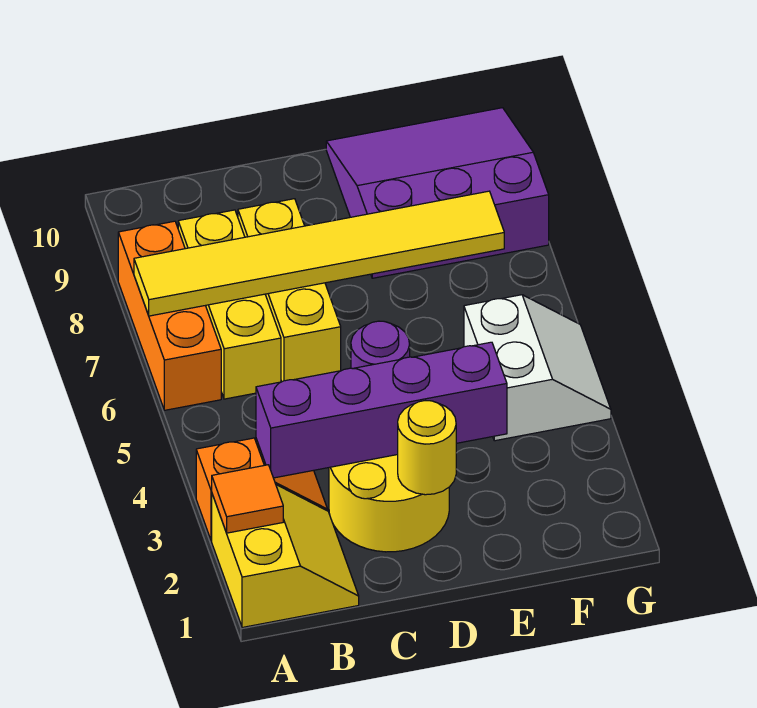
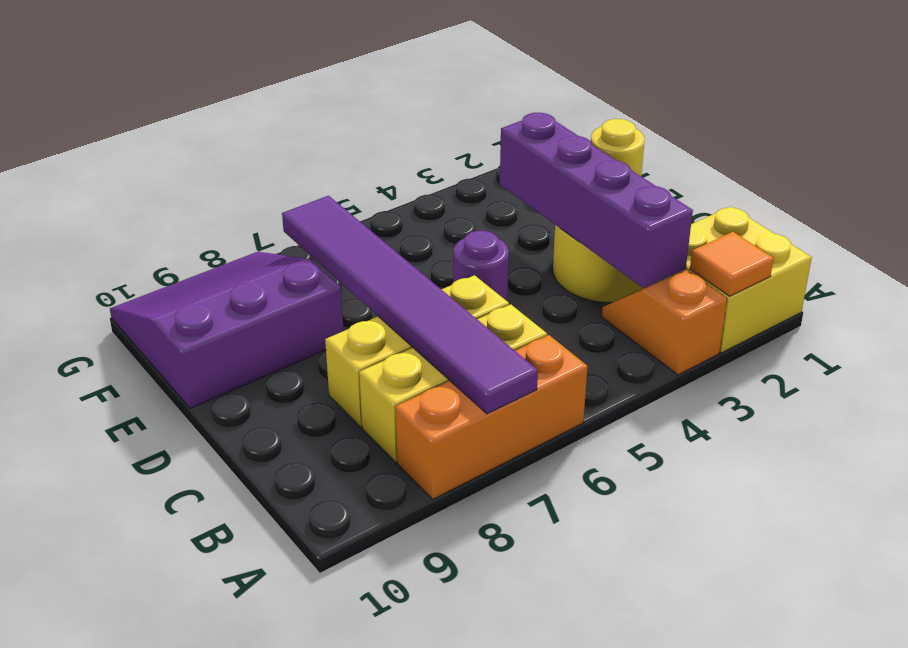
yellow 2x2 slope [212,485,359,627] -> yellow 2x2 brick [656,207,812,353]
yellow 1x6 tile [134,191,504,316] -> purple 1x6 tile [282,196,538,414]
purple 3x3 slope [326,108,549,278] -> purple 3x3 slope turned to [110,252,343,408]
white 2x2 slope [464,295,611,441] -> none

